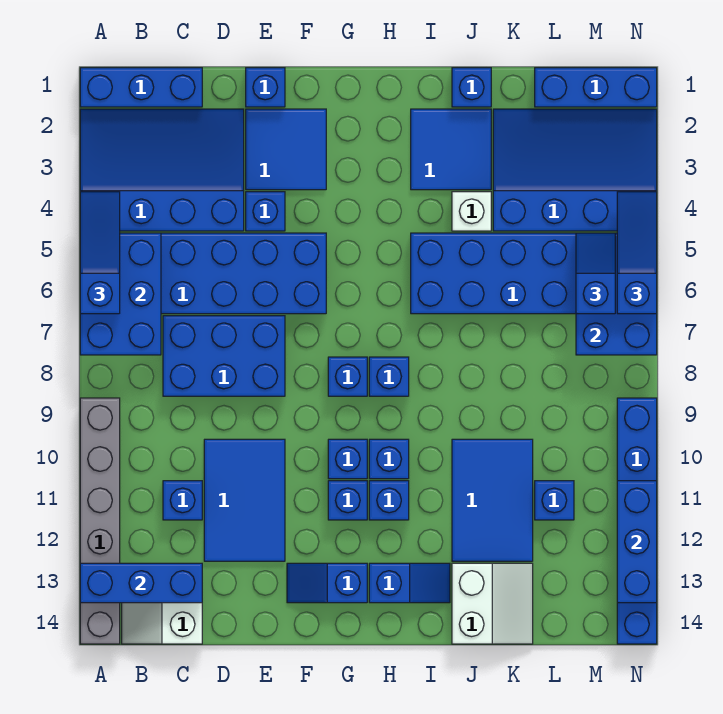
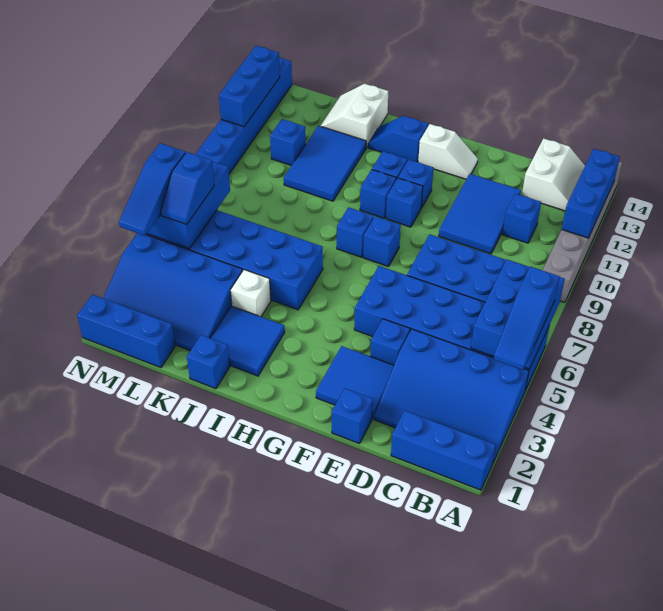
blue 1x3 brick [80,563,202,603] -> blue 1x3 brick turned to [562,149,620,238]
blue 1x2 slope [287,563,367,603] -> white 1x2 slope [418,124,478,179]

